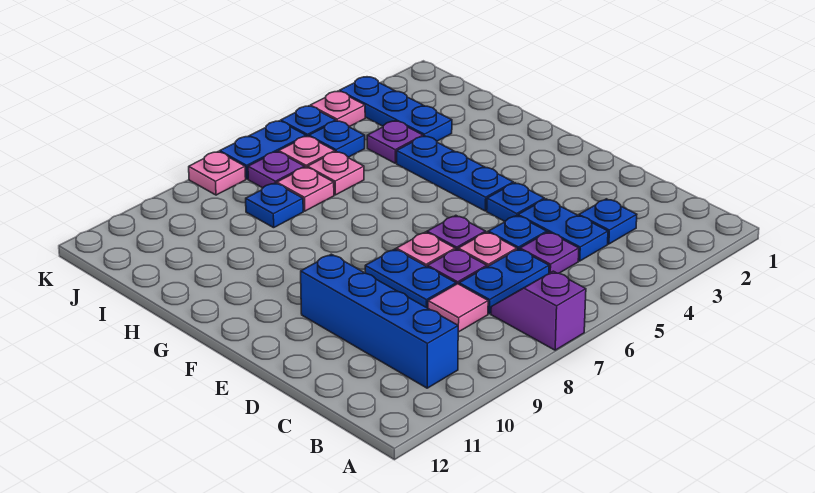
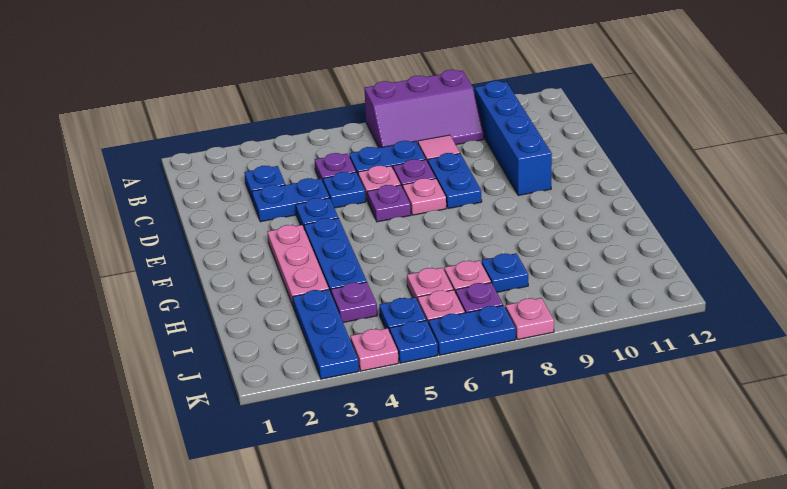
purple 1x2 slope [491,271,586,350] -> purple 2x3 slope [364,70,484,148]
blue 1x2 plate [518,199,608,261] -> blue 1x2 plate turned to [252,178,329,222]
none -> pink 1x3 plate [268,225,329,306]

